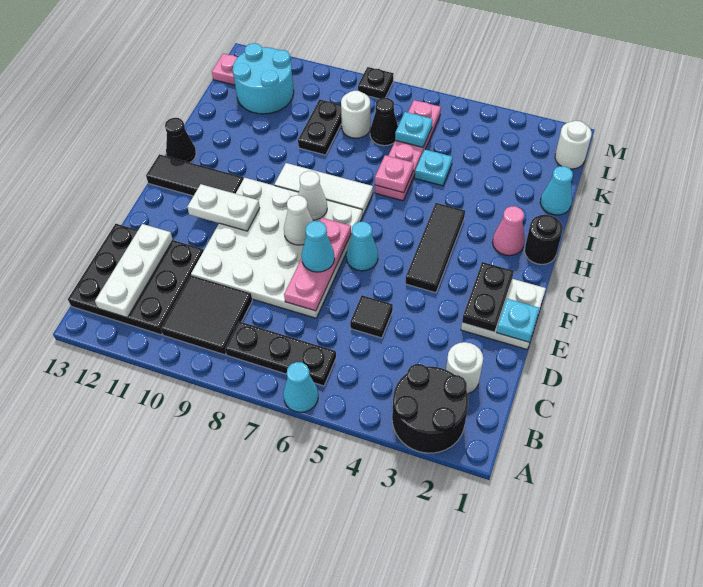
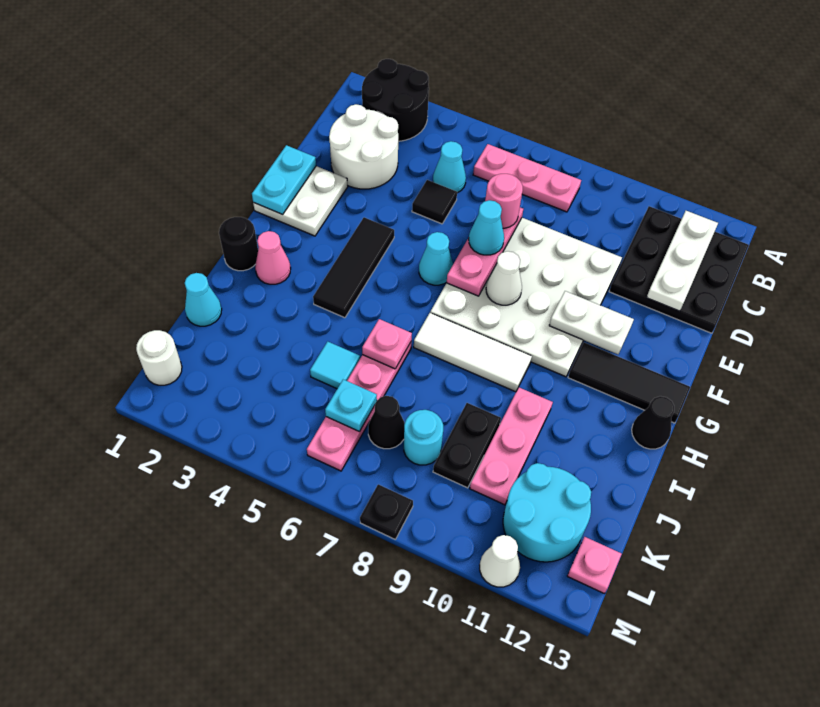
cyan 1x1 cone [283,362,318,412] -> cyan 1x1 cone moved to [433,141,466,193]
black 1x3 plate [225,321,336,386] -> pink 1x3 plate [473,144,581,212]
black 2x2 tile [161,275,252,355] -> none
white 1x1 round brick [446,342,483,394] -> white 2x2 round brick [329,104,398,189]
none -> pink 1x1 round brick [485,174,523,228]
cyan 1x1 plate [496,299,540,342] -> cyan 1x2 plate [252,145,316,214]
black 1x2 plate [462,262,514,332] -> none
white 1x1 cone [298,171,327,220] -> white 1x1 cone moved to [480,535,520,587]
none -> pink 1x3 plate [470,387,553,505]
cyan 1x1 plate [415,149,452,186] -> cyan 1x1 tile [310,342,360,389]
white 1x1 round brick [341,91,370,138] -> cyan 1x1 round brick [404,410,443,465]

